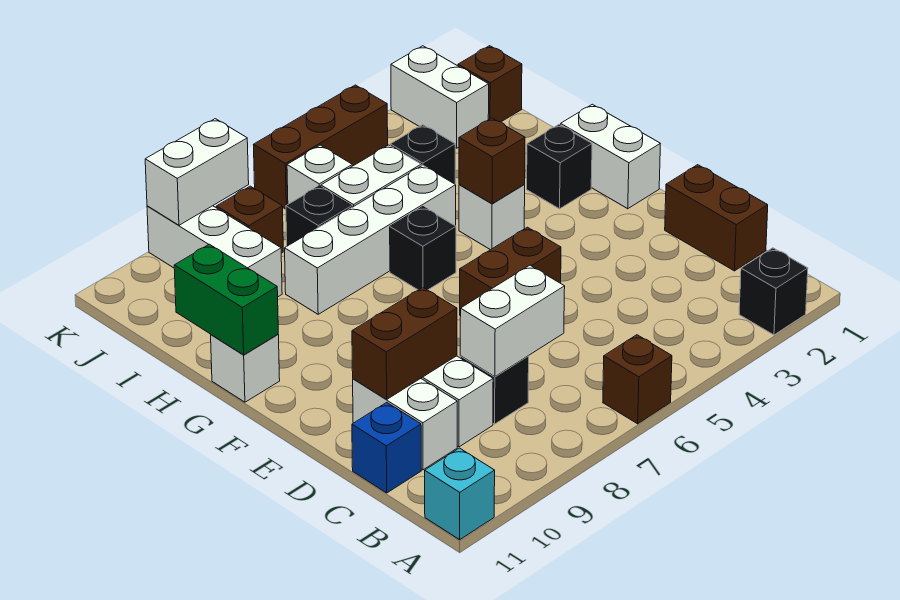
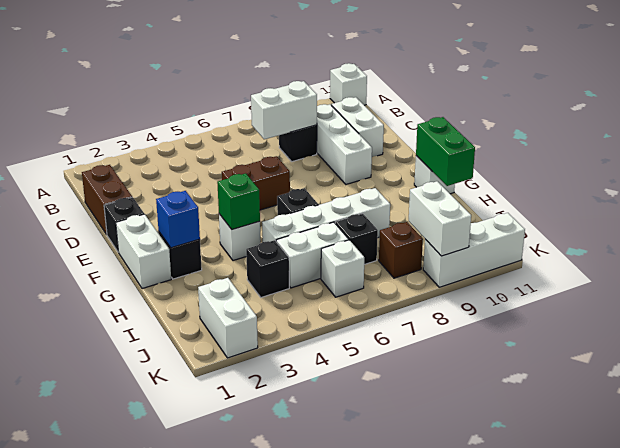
black 1x1 brick [739,248,808,335] -> black 1x1 brick moved to [104,197,144,251]
brown 1x1 brick [603,335,672,424] -> none
cyan 1x1 brick [425,448,495,540] -> white 1x1 brick [330,63,367,105]
blue 1x1 brick [352,402,421,493] -> blue 1x1 brick moved to [156,191,200,248]
brown 1x2 brick [352,287,457,400] -> none
brown 1x1 brick [459,118,525,204] -> green 1x1 brick [217,173,260,230]
white 1x3 brick [147,206,282,297] -> white 1x3 brick turned to [423,213,525,287]
brown 1x1 brick [458,46,522,122] -> none
brown 1x3 brick [254,85,388,209] -> none
white 1x2 brick [145,119,249,225] -> white 1x2 brick turned to [409,181,471,256]

